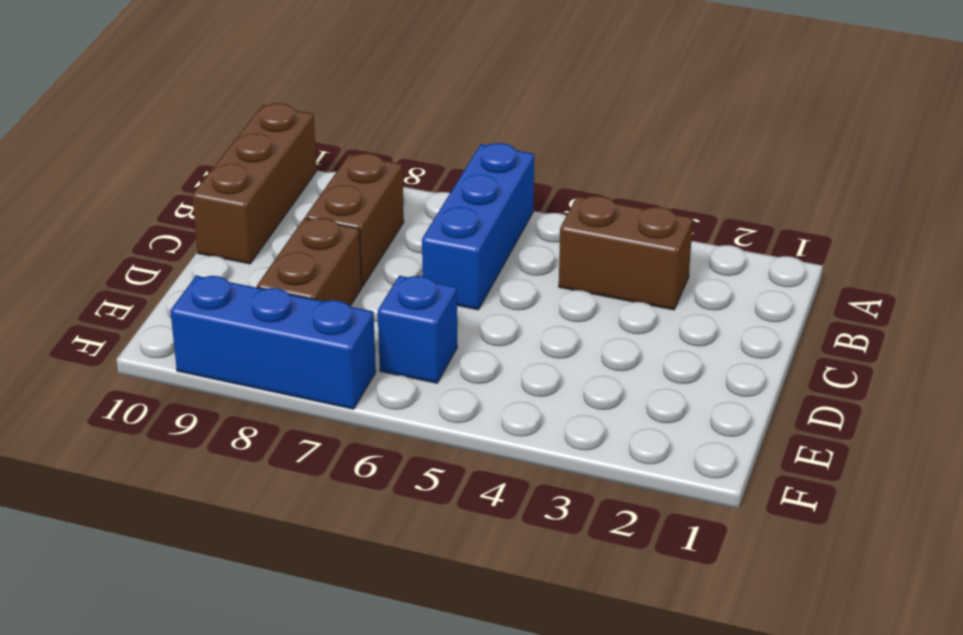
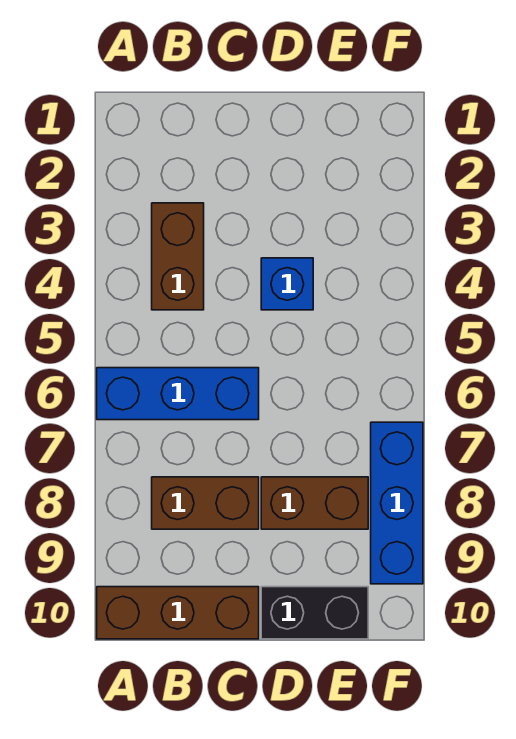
none -> black 1x2 brick [261,587,368,639]
blue 1x1 brick [378,276,457,383] -> blue 1x1 brick moved to [261,258,313,310]

